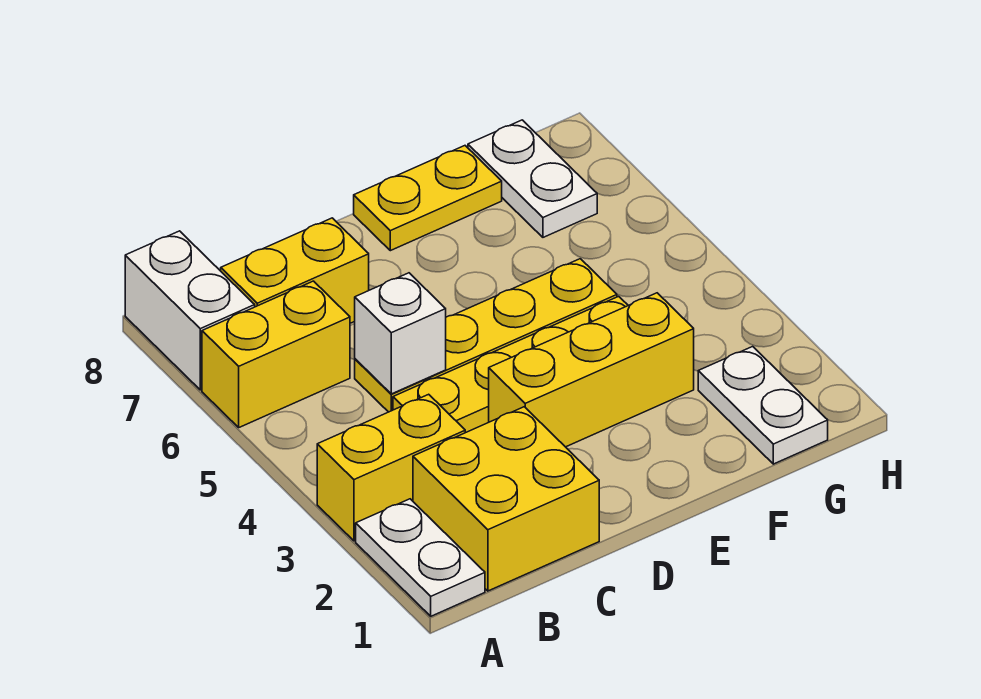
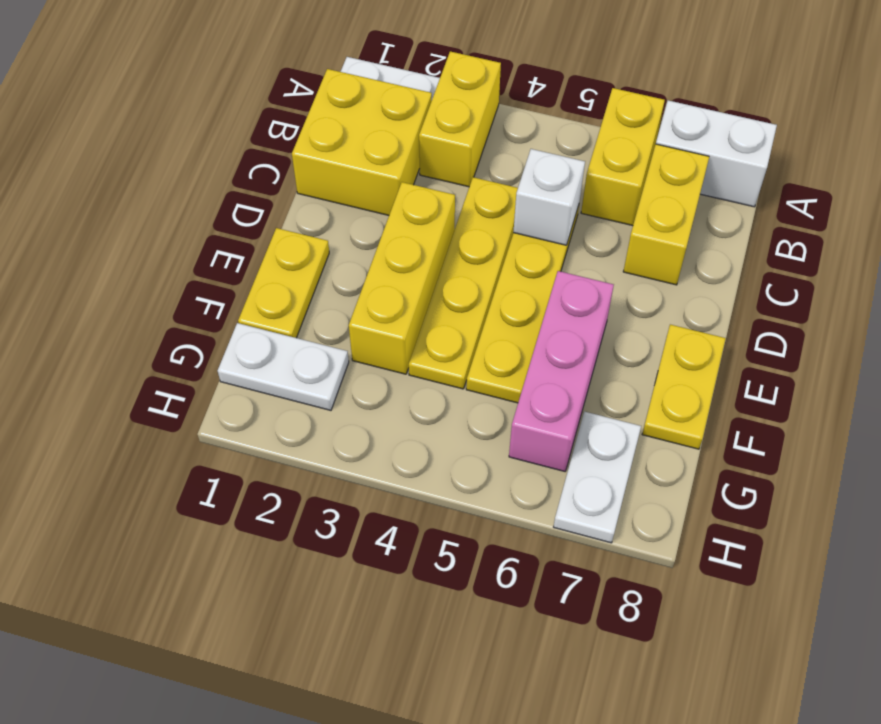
none -> yellow 1x2 plate [238,228,329,338]
none -> pink 1x3 brick [509,271,614,471]
white 1x2 plate [468,120,597,237] -> white 1x2 plate turned to [554,411,641,543]

